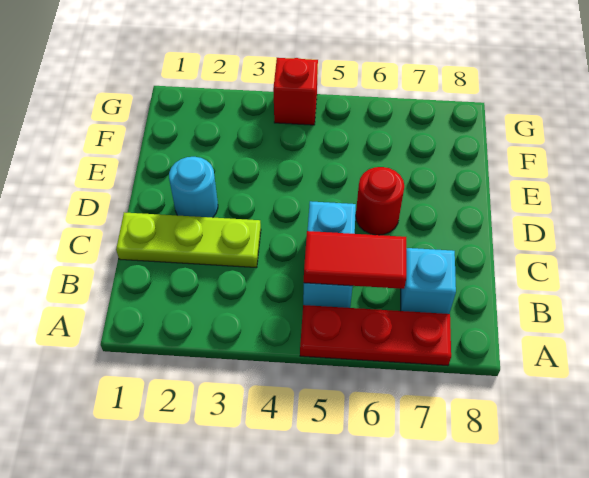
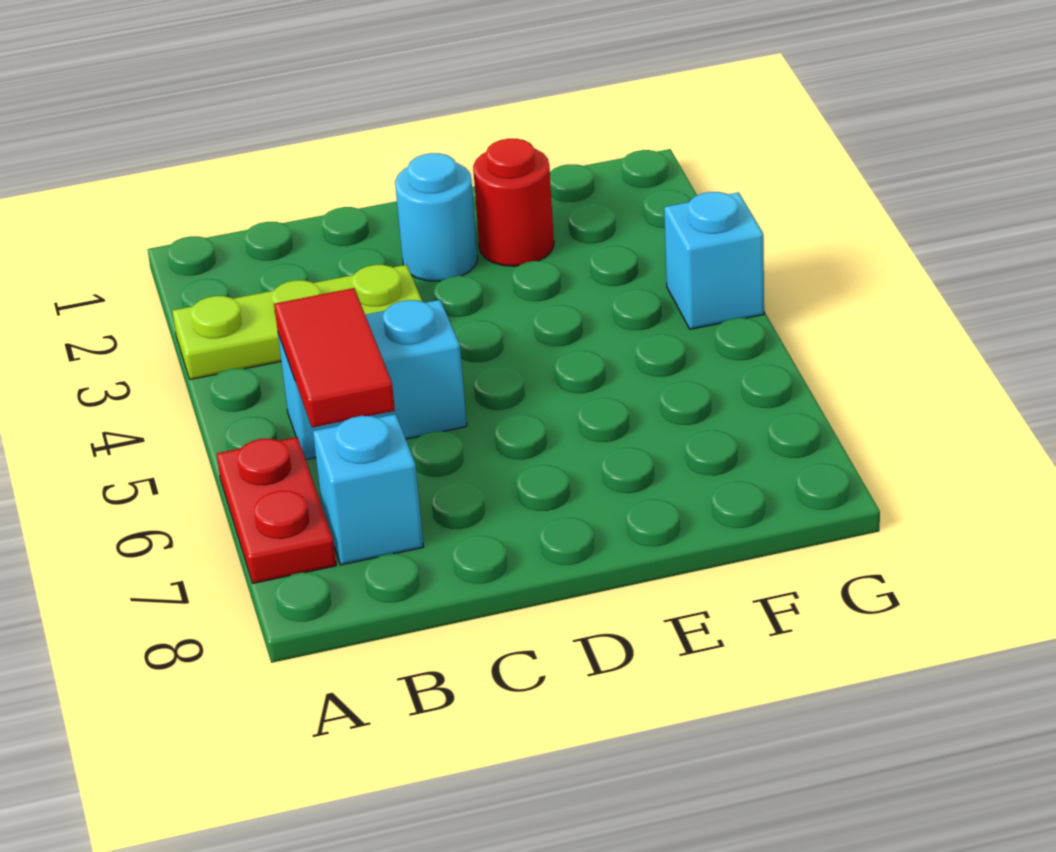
red 1x3 plate [300,305,451,366] -> red 1x2 plate [217,437,336,583]
lime 1x3 plate [116,212,261,268] -> lime 1x3 plate turned to [172,265,423,380]
red 1x1 round brick [356,167,404,235] -> red 1x1 round brick moved to [473,139,554,266]
red 1x1 brick [273,58,318,125] -> cyan 1x1 brick [664,192,764,329]

